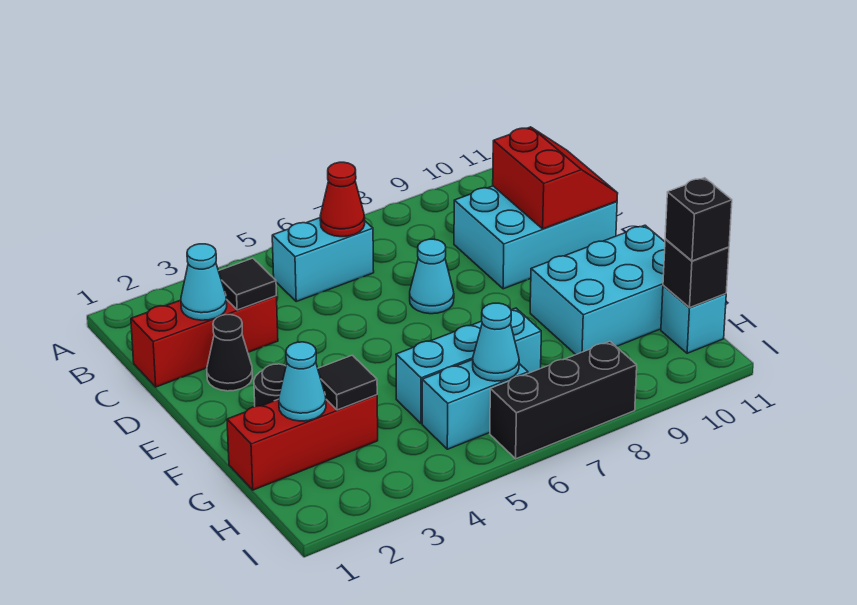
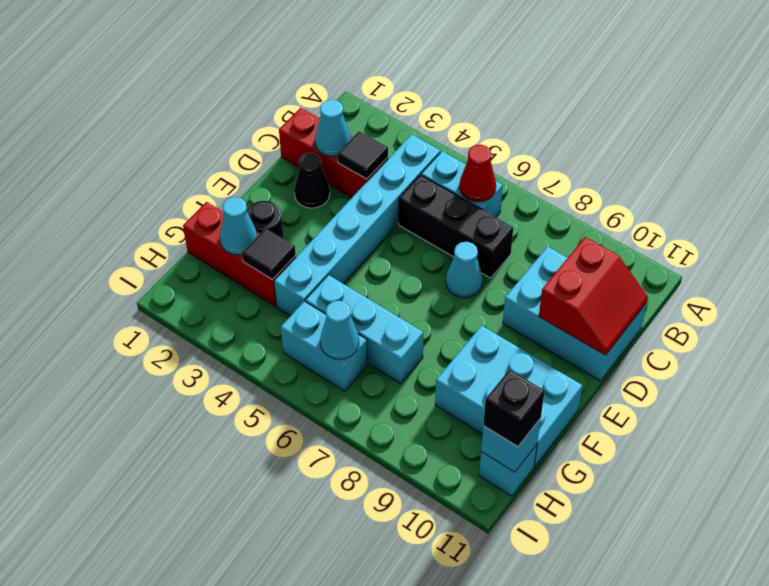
none -> cyan 1x6 brick [274,134,440,316]
black 1x1 brick [663,239,729,307] -> cyan 1x1 brick [481,418,541,472]
black 1x3 brick [490,341,637,459] -> black 1x3 brick moved to [399,175,513,278]

